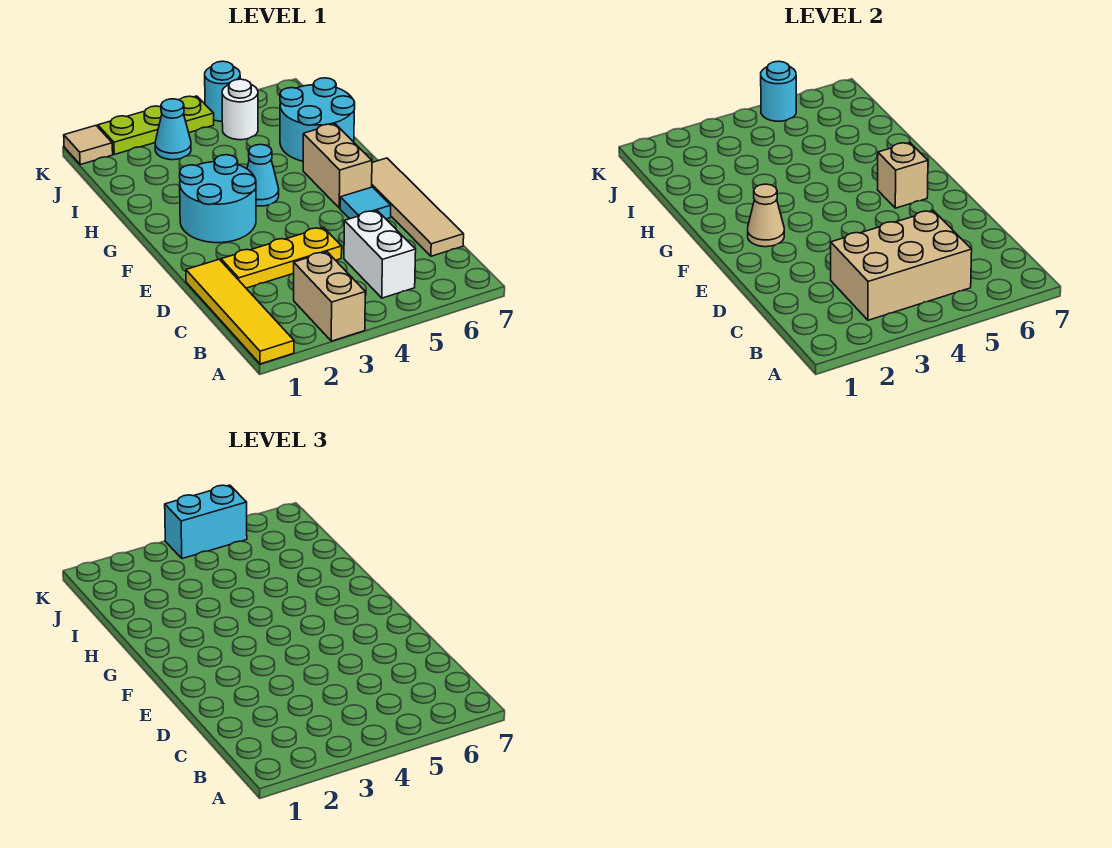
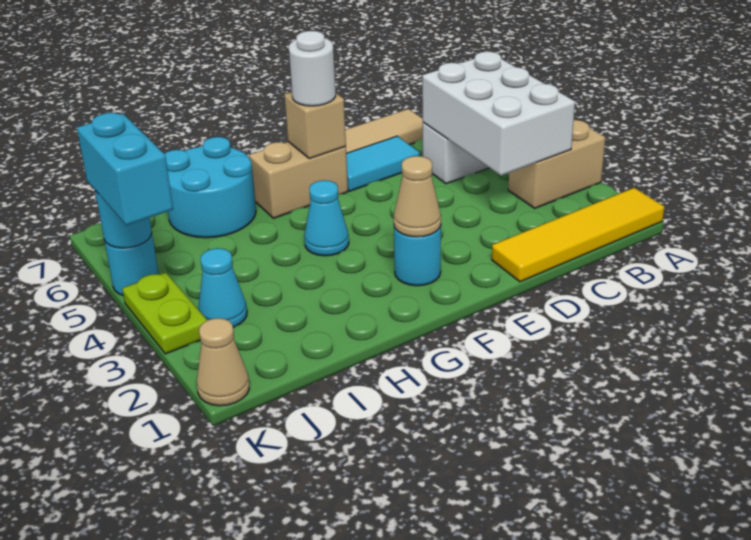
tan 2x3 brick [831,211,972,320] -> white 2x3 brick [422,52,575,176]
yellow 1x3 plate [221,227,342,288] -> none
cyan 1x1 tile [340,187,391,219] -> cyan 1x2 tile [346,136,420,191]
cyan 2x2 round brick [180,155,256,243] -> cyan 1x1 round brick [394,226,441,286]
white 1x1 round brick [222,79,258,140] -> white 1x1 round brick moved to [289,31,336,106]
tan 1x1 tile [64,126,113,165] -> tan 1x1 cone [197,318,249,406]
lime 1x3 plate [98,96,214,154] -> lime 1x2 plate [122,272,208,354]

